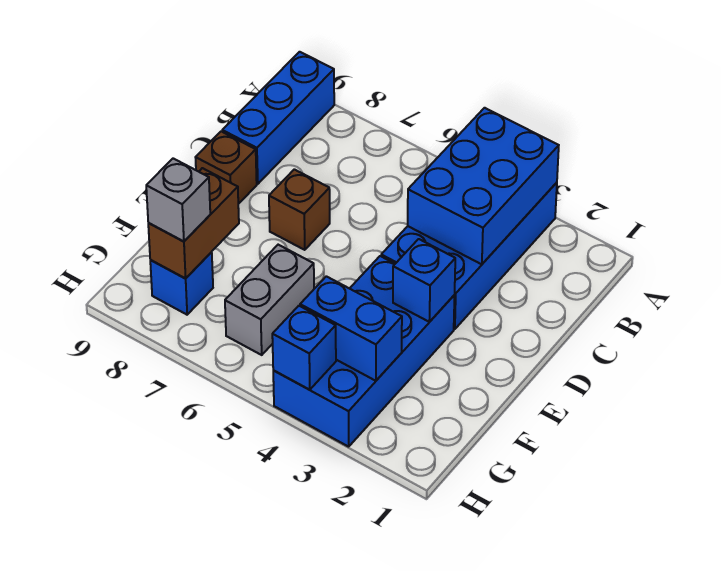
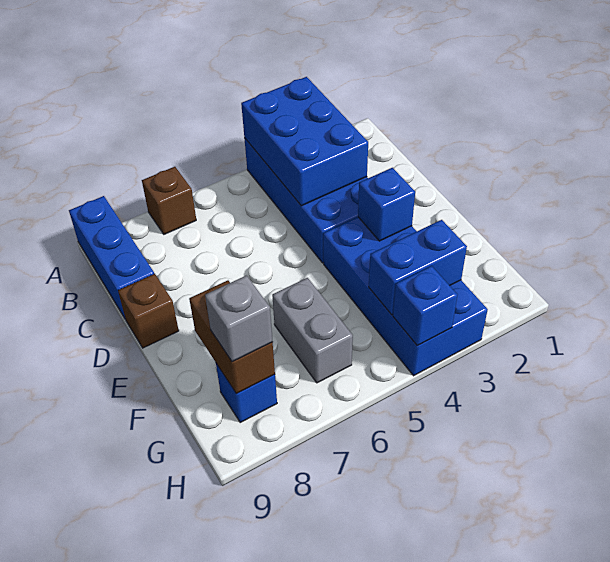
brown 1x1 brick [269,169,330,250] -> brown 1x1 brick moved to [142,167,196,234]

